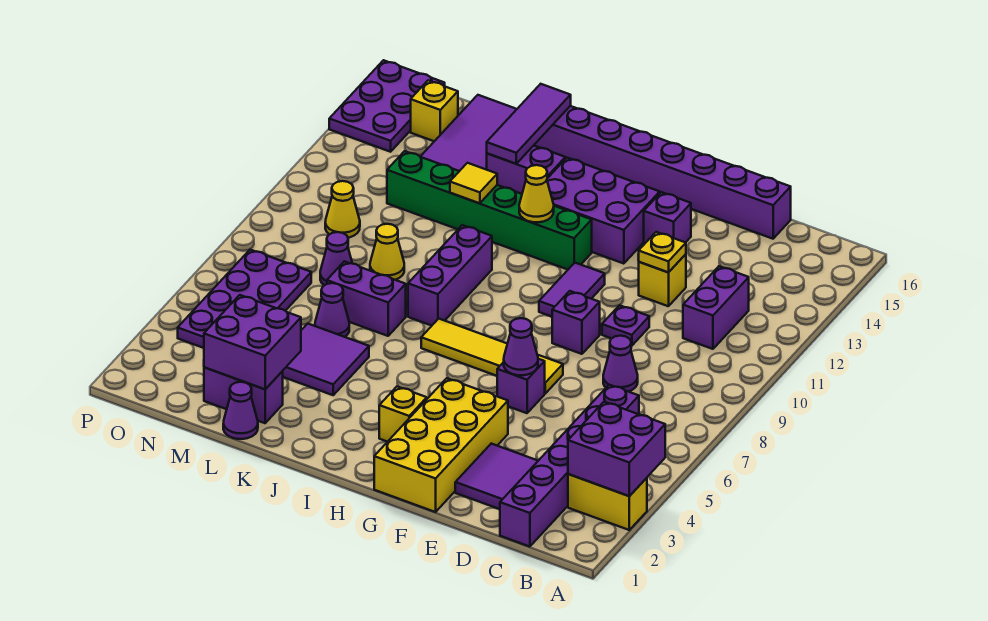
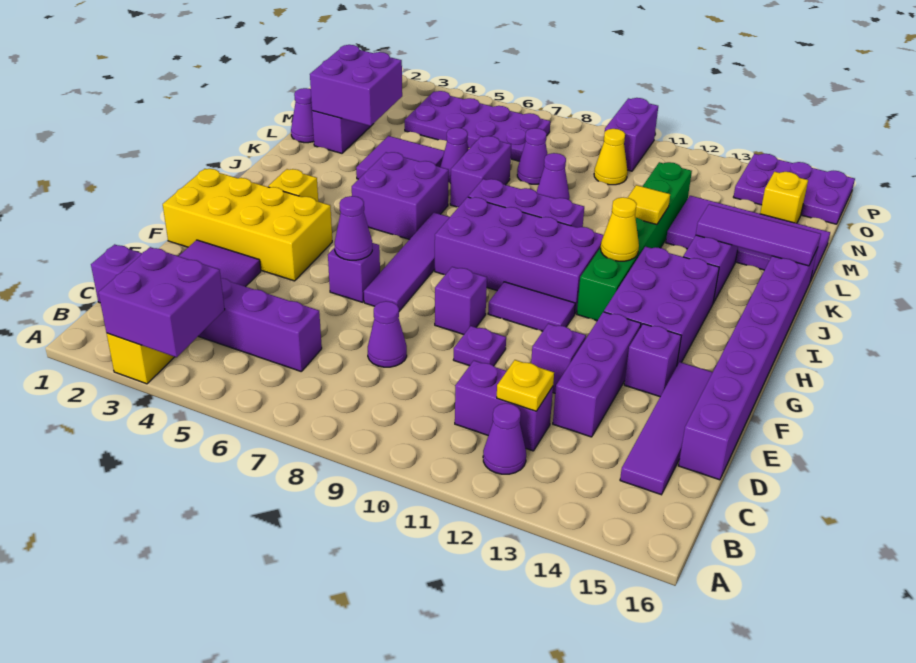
none -> purple 1x1 cone [483,403,526,474]
none -> purple 1x4 tile [620,362,713,495]
none -> purple 1x3 brick [553,312,641,437]
yellow 1x1 brick [639,254,686,306] -> purple 1x1 brick [531,324,586,393]
yellow 1x1 plate [638,232,686,272] -> yellow 1x1 plate moved to [497,360,554,411]
yellow 1x4 tile [421,319,563,393] -> purple 1x4 tile [364,213,450,311]
none -> purple 2x4 brick [435,197,604,314]
none -> purple 2x2 brick [352,152,449,239]
yellow 1x1 cone [370,224,404,280] -> purple 1x1 cone [537,153,570,200]
none -> purple 1x2 brick [605,98,658,171]

